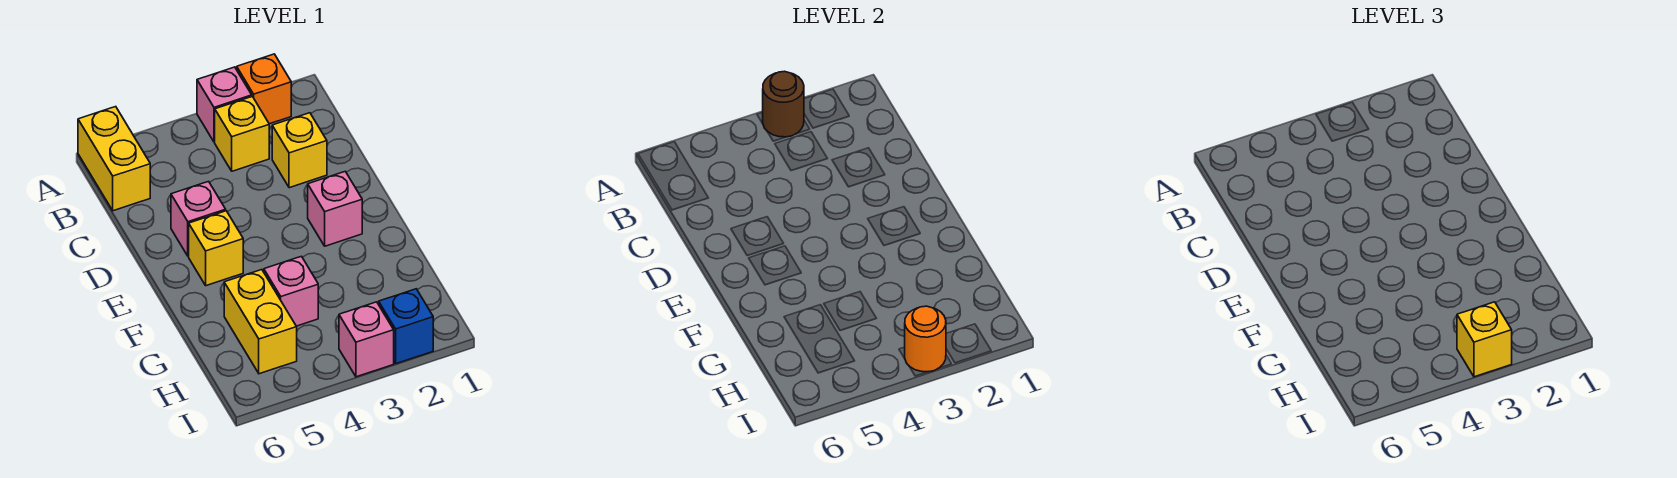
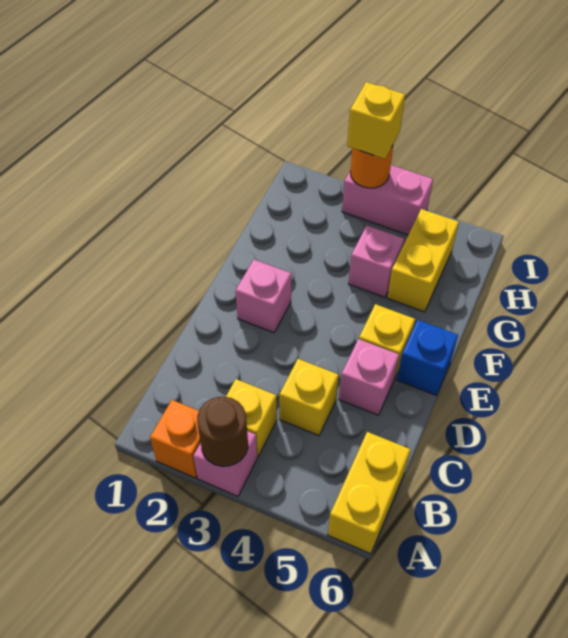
yellow 1x1 brick [272,113,327,188] -> yellow 1x1 brick moved to [279,359,339,436]
blue 1x1 brick [379,289,433,364] -> blue 1x1 brick moved to [397,320,458,395]
pink 1x1 brick [339,302,394,377] -> pink 1x2 brick [342,165,433,235]

